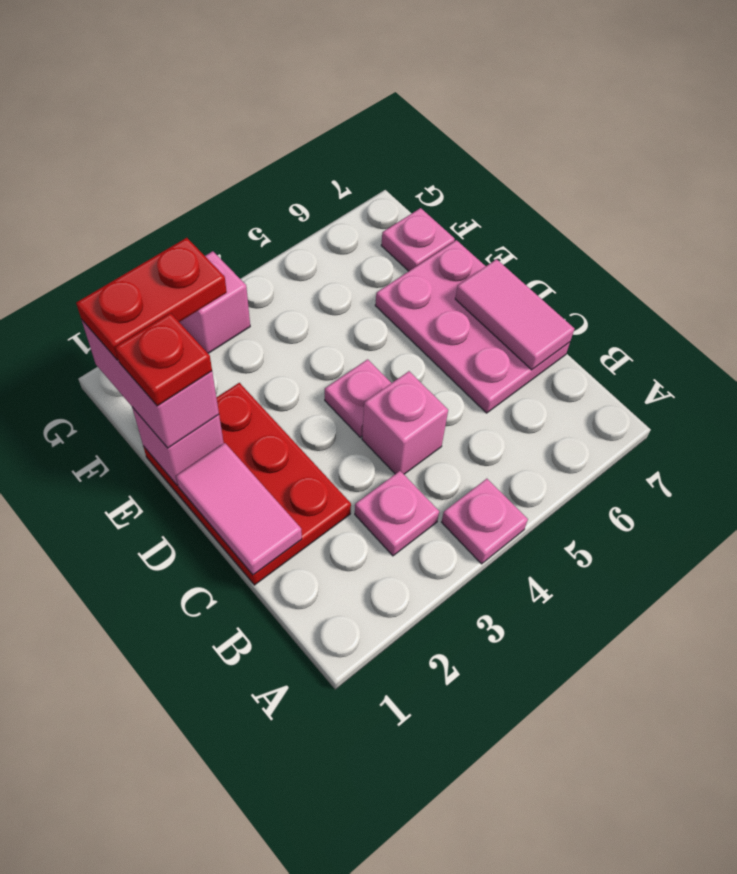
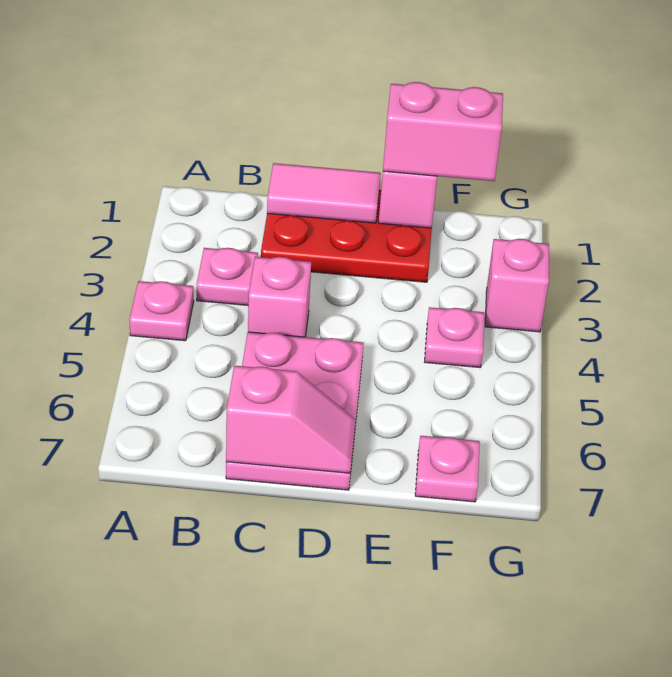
pink 2x3 plate [375,240,570,413] -> pink 2x3 plate turned to [226,332,364,490]
pink 1x2 tile [455,259,575,370] -> pink 1x2 slope [226,366,356,473]
pink 1x1 plate [325,359,391,437] -> pink 1x1 plate moved to [425,307,485,368]
red 1x1 plate [115,313,212,406] -> none
red 1x2 plate [76,238,227,360] -> none

